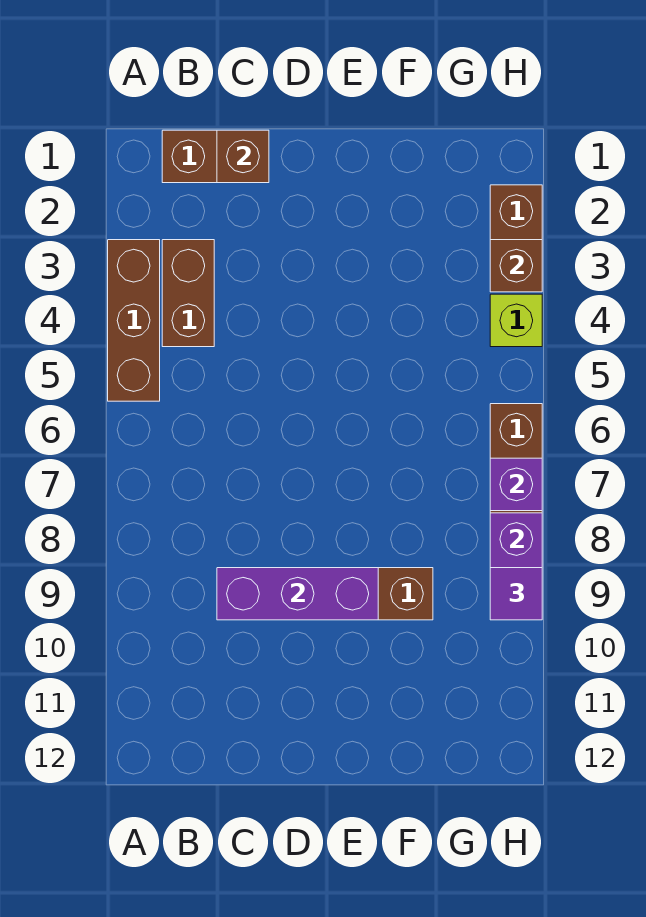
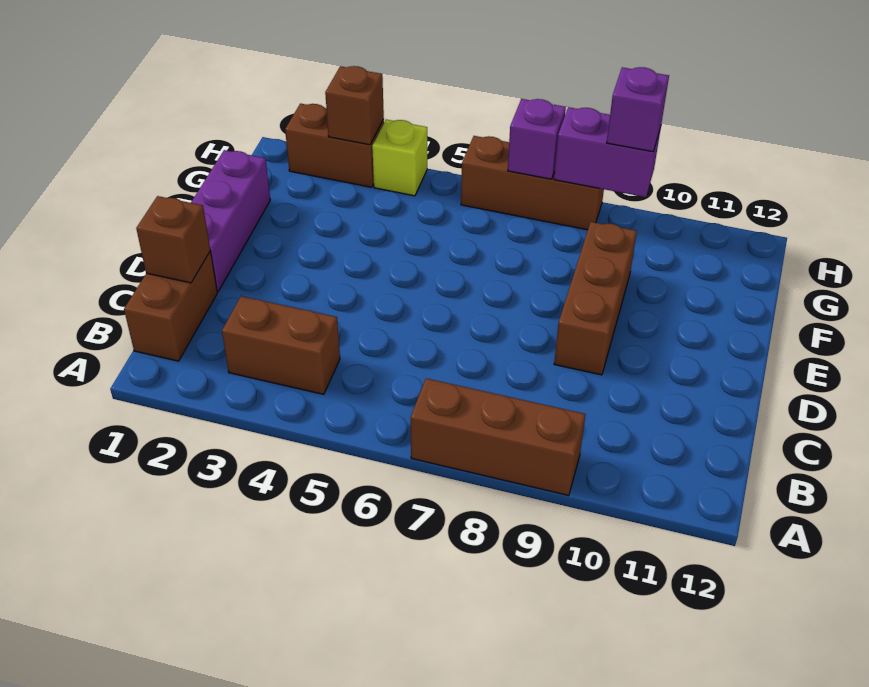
brown 1x3 brick [108,240,160,401] -> brown 1x3 brick moved to [411,378,585,496]
purple 1x3 brick [217,568,378,620] -> purple 1x3 brick moved to [191,150,270,292]
purple 1x1 tile [490,568,542,620] -> purple 1x1 brick [607,67,669,152]

